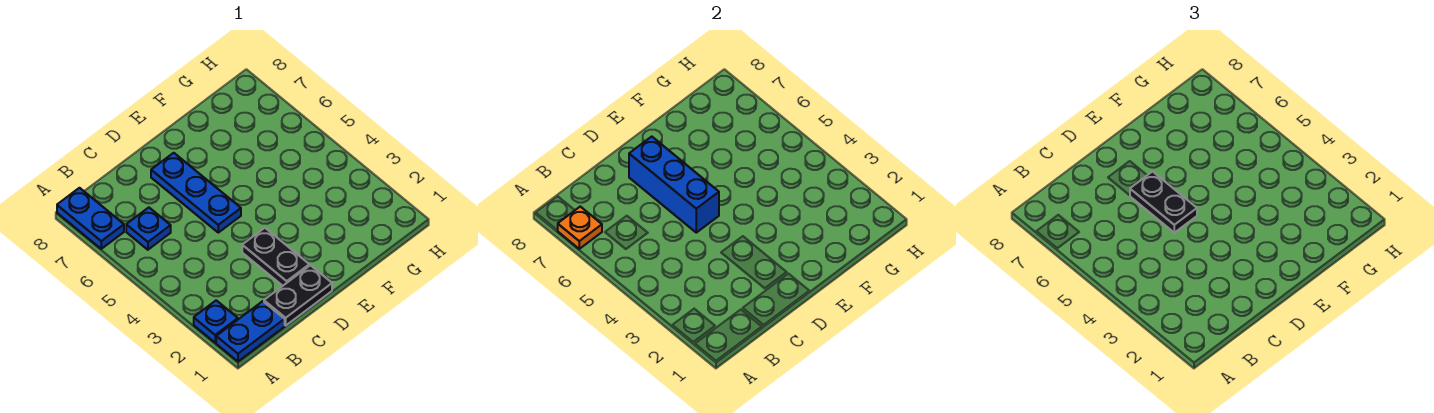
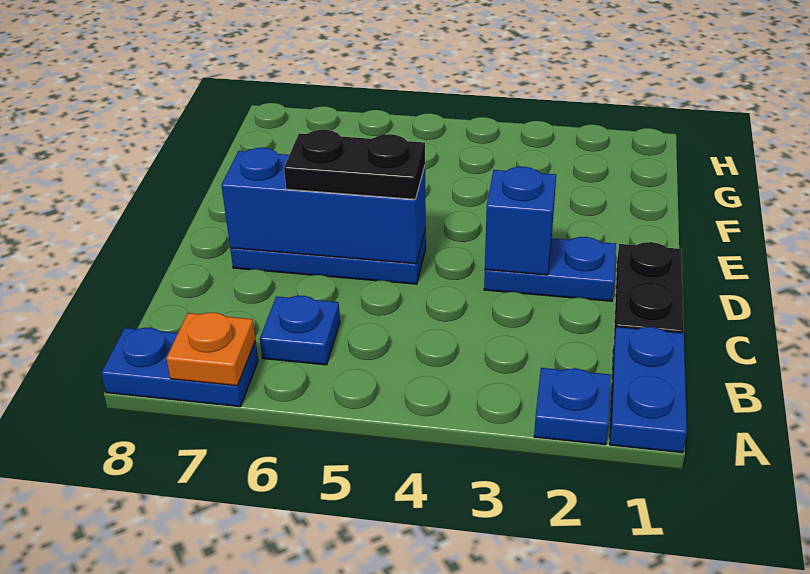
black 1x2 plate [242,228,309,286] -> blue 1x2 plate [484,237,616,301]
none -> blue 1x1 brick [485,167,556,275]

